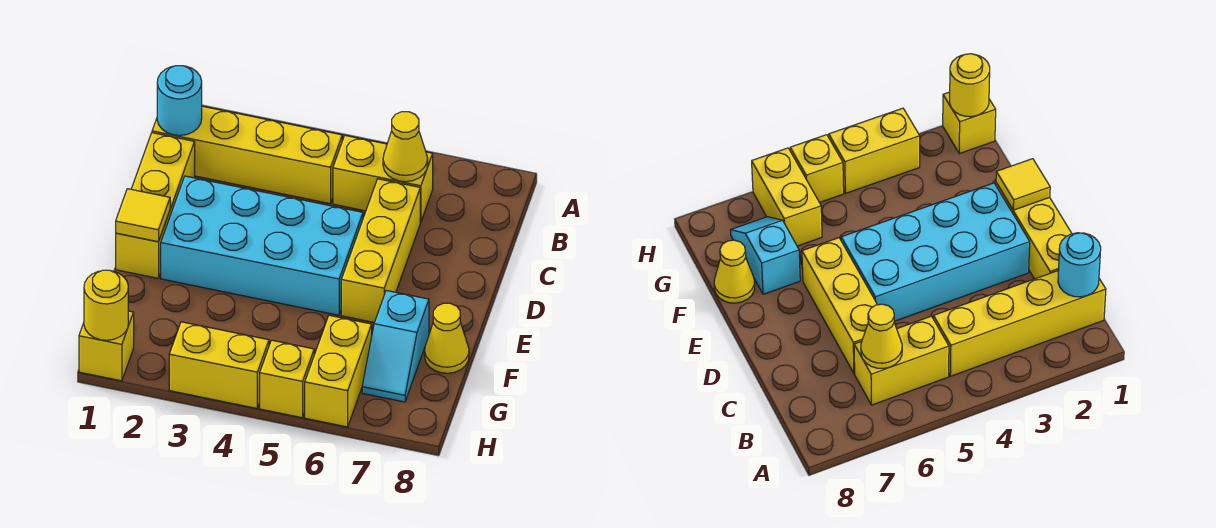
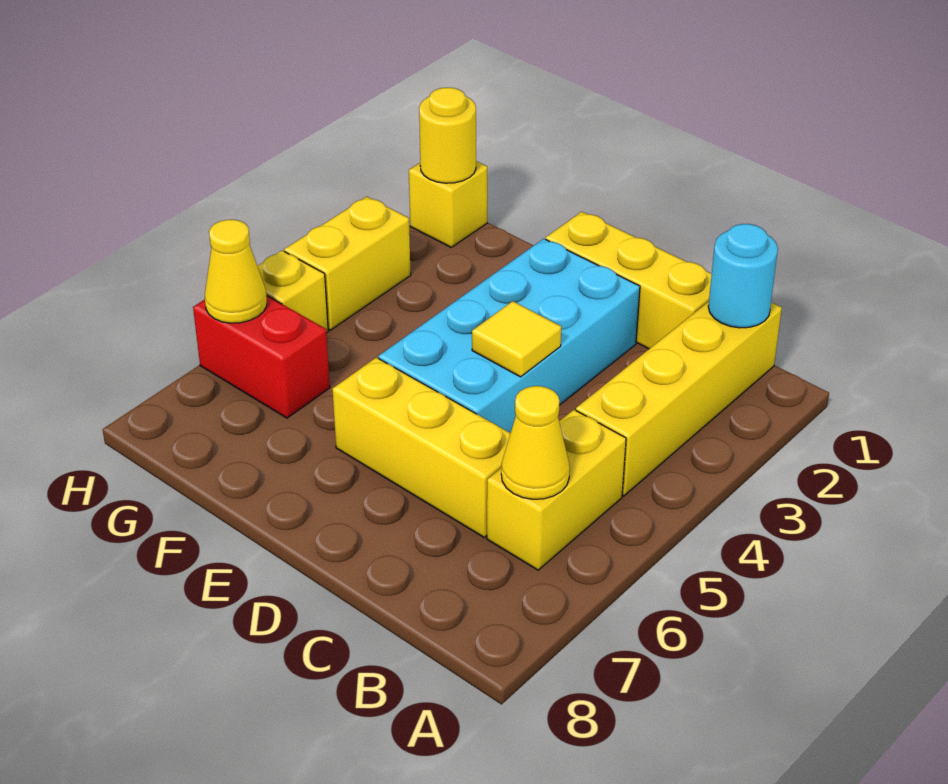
yellow 1x1 tile [116,189,170,242] -> yellow 1x1 tile moved to [472,301,561,377]
cyan 1x2 slope [362,290,429,402] -> none
yellow 1x1 cone [425,303,469,373] -> yellow 1x1 cone moved to [205,220,267,323]
yellow 1x2 brick [305,315,372,427] -> red 1x2 brick [193,295,330,418]

